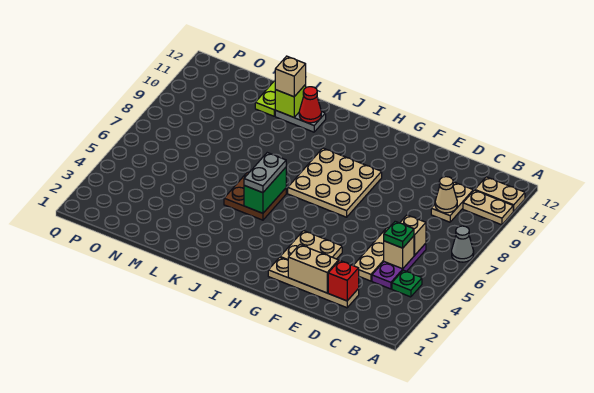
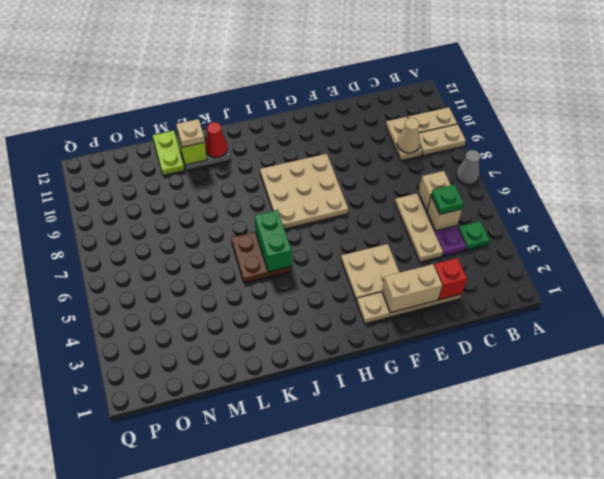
tan 1x2 plate [475,177,525,211] -> tan 1x2 plate moved to [419,124,466,156]
grey 1x2 plate [244,153,286,193] -> none
tan 1x1 brick [275,56,306,97] -> tan 1x1 plate [176,119,205,147]

